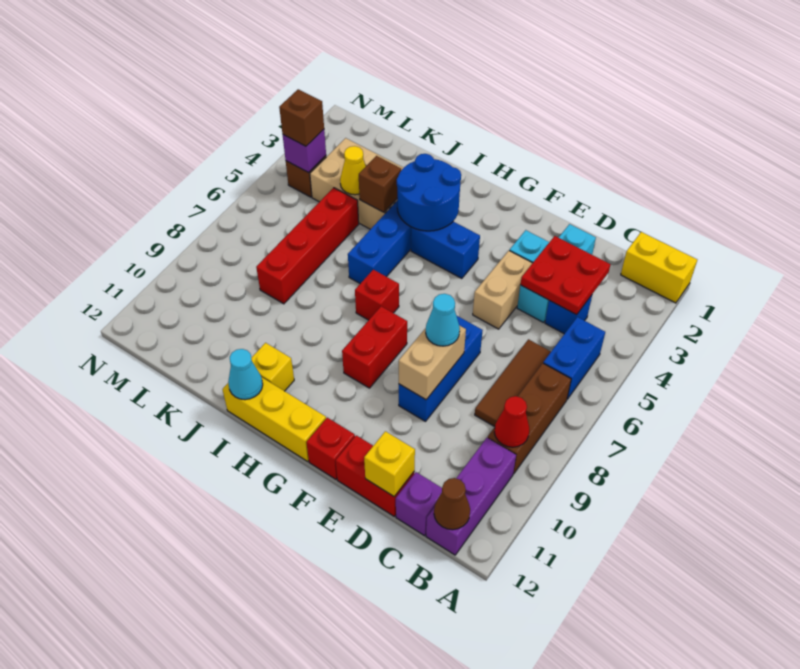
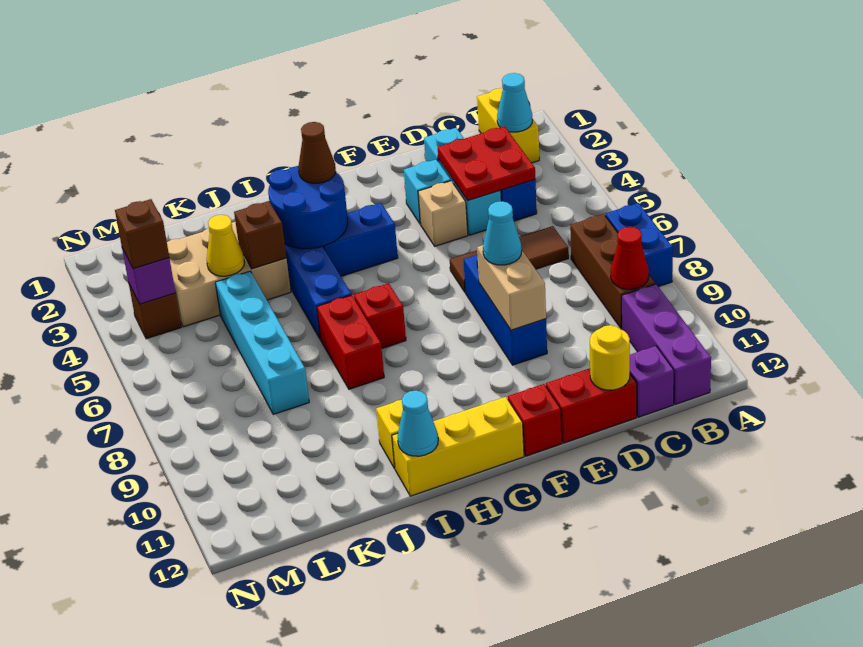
yellow 1x2 brick [621,232,697,303] -> yellow 1x2 brick turned to [477,88,539,163]
none -> cyan 1x1 cone [497,73,532,132]
blue 1x2 brick [543,317,605,399] -> blue 1x2 brick moved to [605,203,673,287]
brown 1x1 cone [434,478,470,530] -> brown 1x1 cone moved to [298,122,336,183]
brown 1x3 tile [475,339,551,427] -> brown 1x3 tile turned to [450,226,569,292]
yellow 1x1 brick [364,431,415,496] -> yellow 1x1 round brick [590,325,630,390]
tan 1x2 brick [473,251,532,329] -> tan 1x1 brick [418,181,468,246]
red 1x2 brick [342,306,407,388] -> red 1x2 brick moved to [317,295,384,389]
red 1x4 brick [256,188,359,304] -> cyan 1x4 brick [215,271,309,414]

